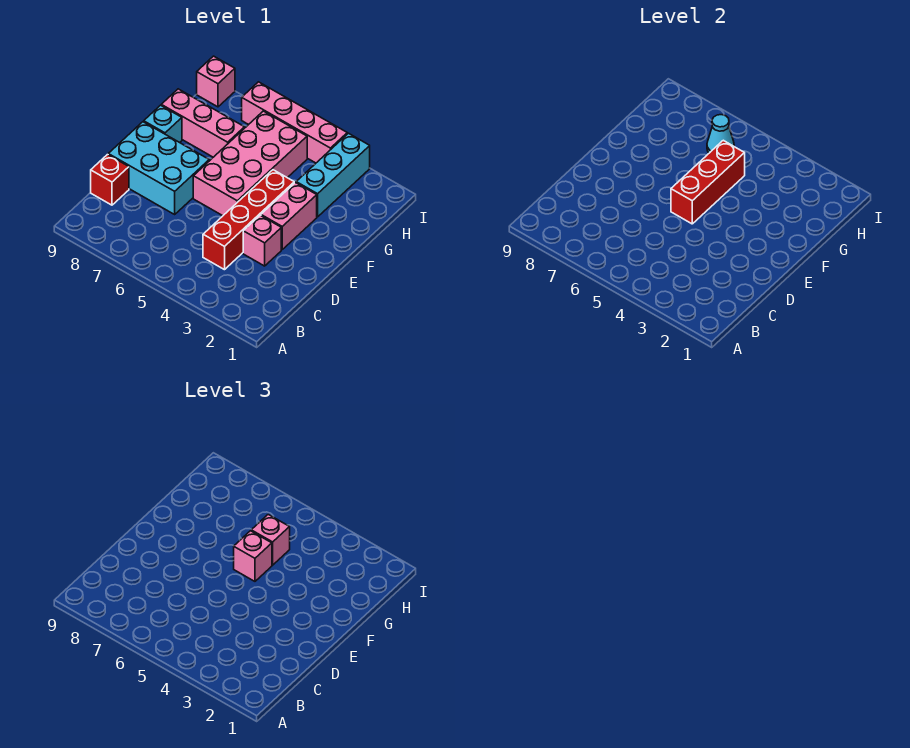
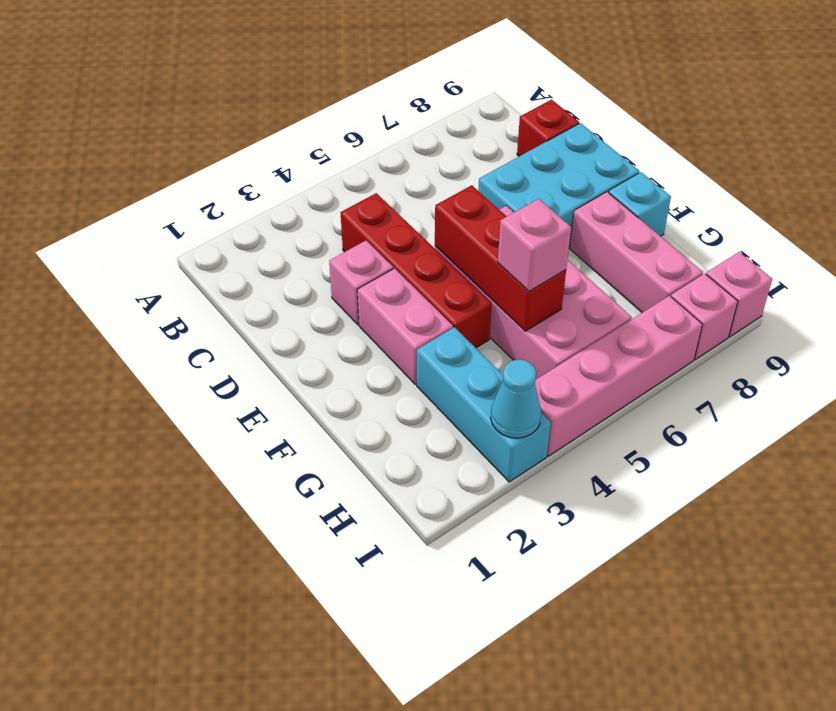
pink 1x1 brick [234,531,272,581] -> pink 1x1 brick moved to [671,274,738,360]
pink 1x3 brick [161,89,245,157] -> pink 1x3 brick turned to [569,192,703,313]
cyan 1x1 cone [707,115,734,153] -> cyan 1x1 cone moved to [491,360,541,438]

